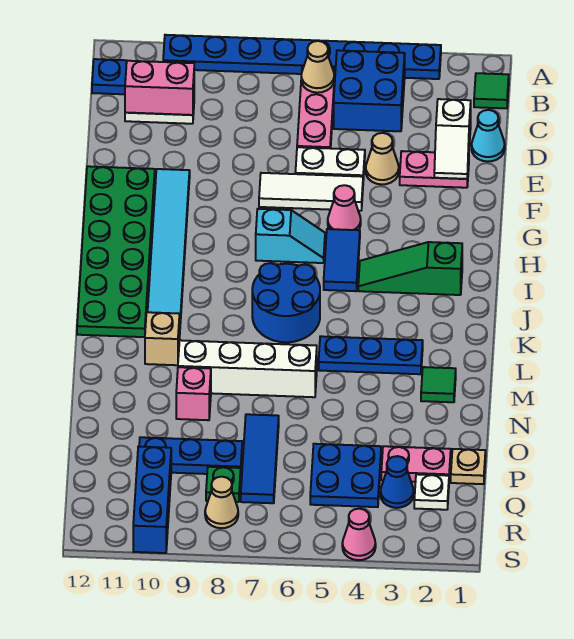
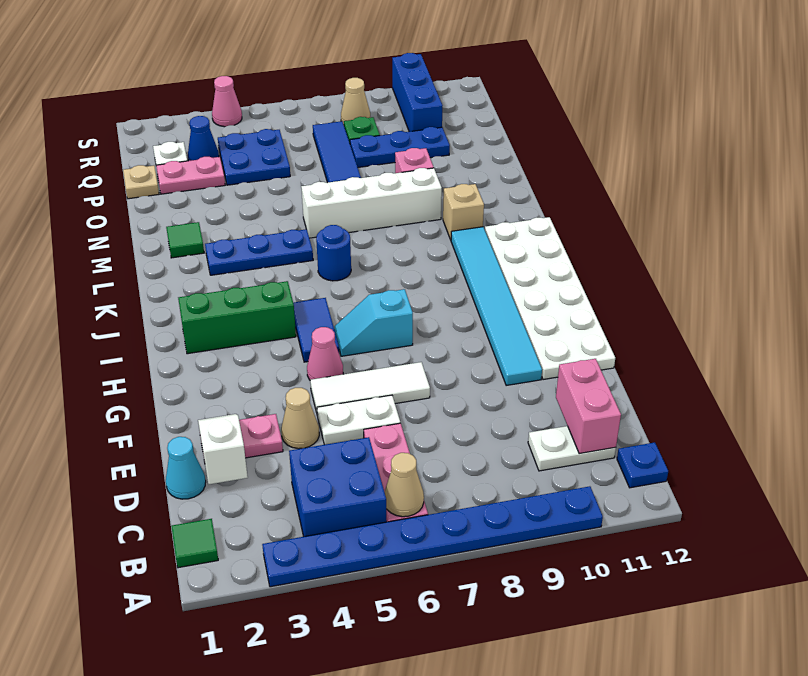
pink 1x2 brick [125,61,194,115] -> pink 1x2 brick turned to [556,359,621,454]
green 2x6 plate [77,166,155,337] -> white 2x6 plate [485,217,615,380]
green 1x3 slope [358,242,462,295] -> green 1x3 brick [178,281,296,354]
blue 2x2 round brick [252,263,320,342] -> blue 1x1 round brick [316,225,351,281]

